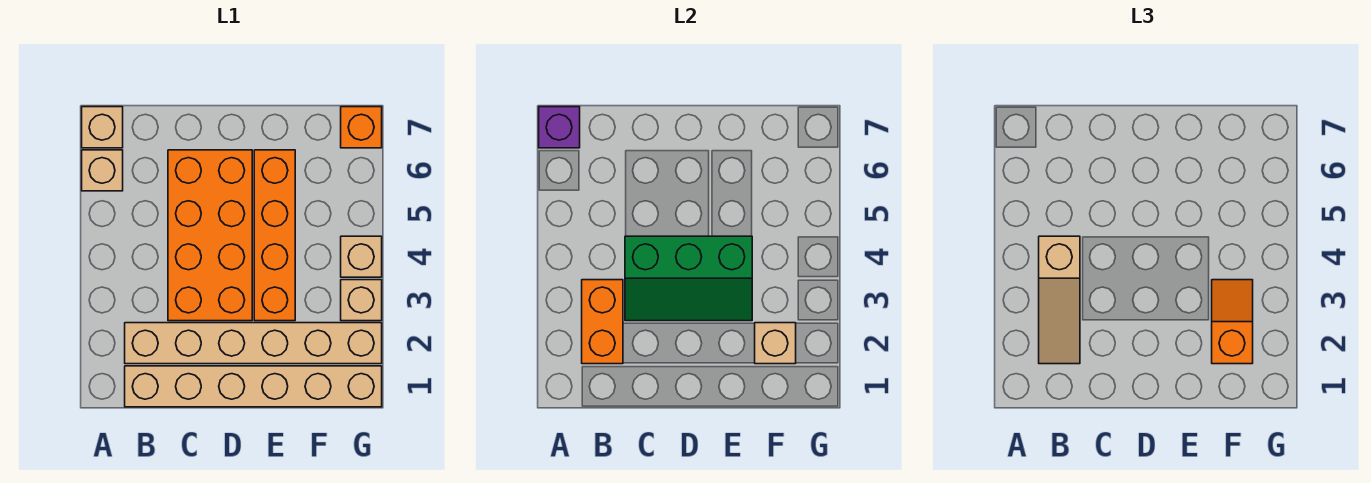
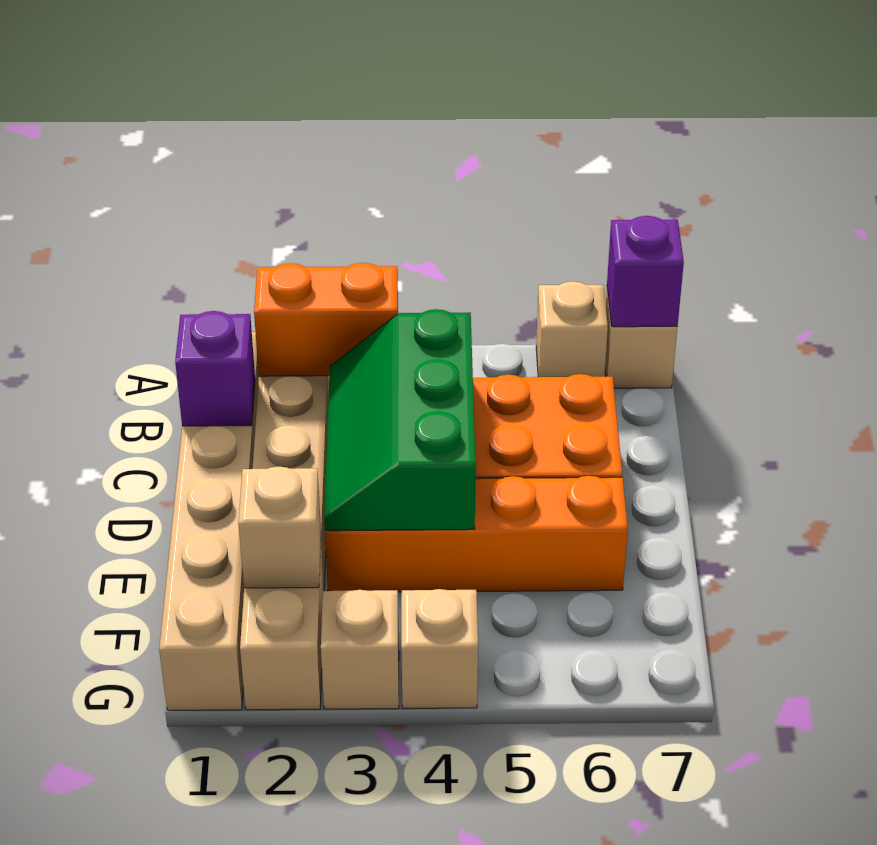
tan 1x3 slope [1039,236,1080,364] -> none
none -> purple 1x1 brick [175,311,255,426]
orange 1x2 slope [1212,280,1253,364] -> none
orange 1x1 brick [341,107,382,148] -> none

